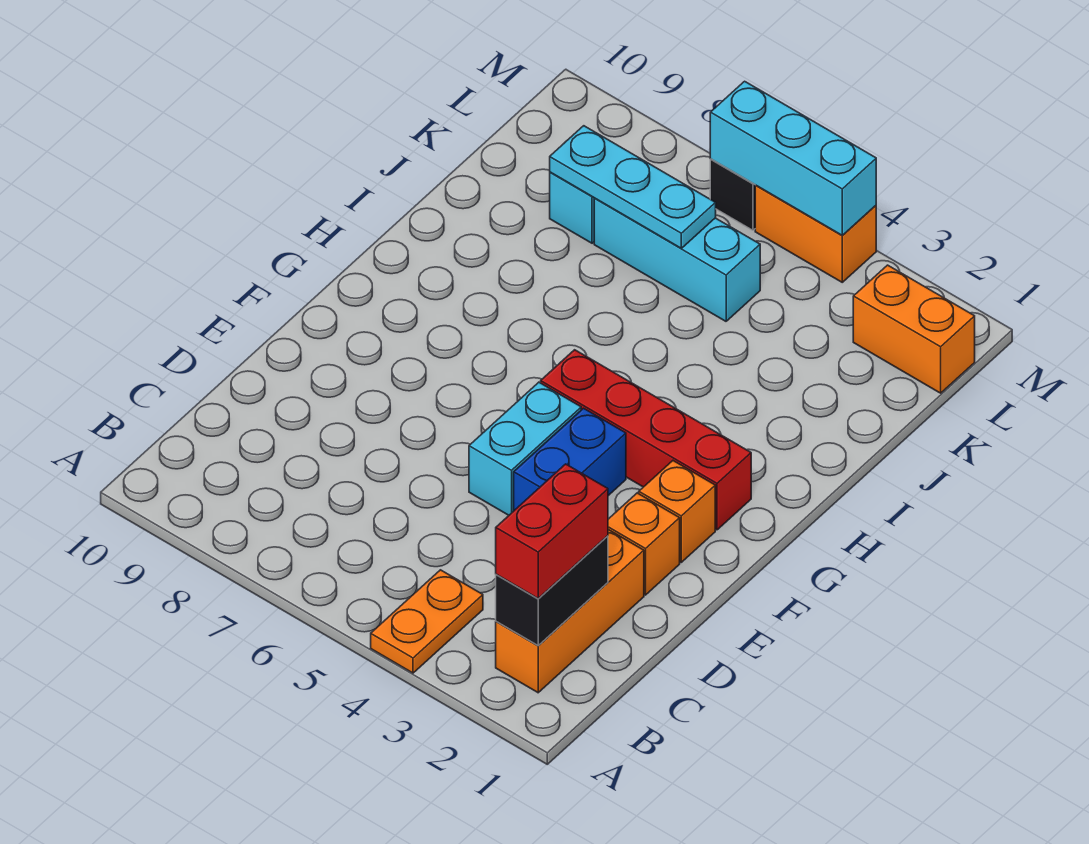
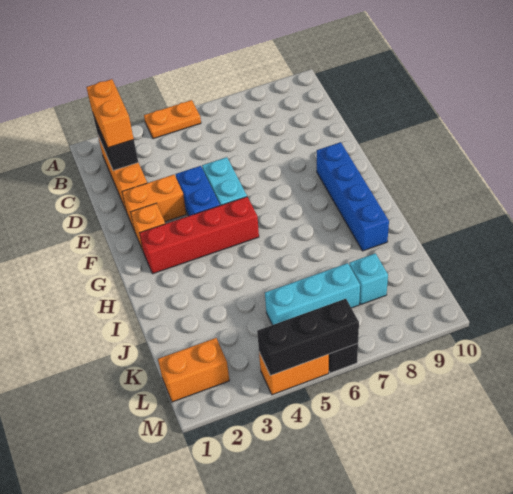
orange 1x2 plate [371,570,483,673] -> orange 1x2 plate turned to [144,100,201,139]
red 1x2 brick [496,464,608,599] -> orange 1x2 brick [86,79,134,148]
orange 1x1 brick [608,493,680,595] -> orange 1x2 brick [122,175,186,229]
none -> blue 1x4 brick [317,142,389,251]
cyan 1x3 plate [550,126,716,248] -> none
cyan 1x3 brick [710,81,876,236] -> black 1x3 brick [257,299,359,376]

